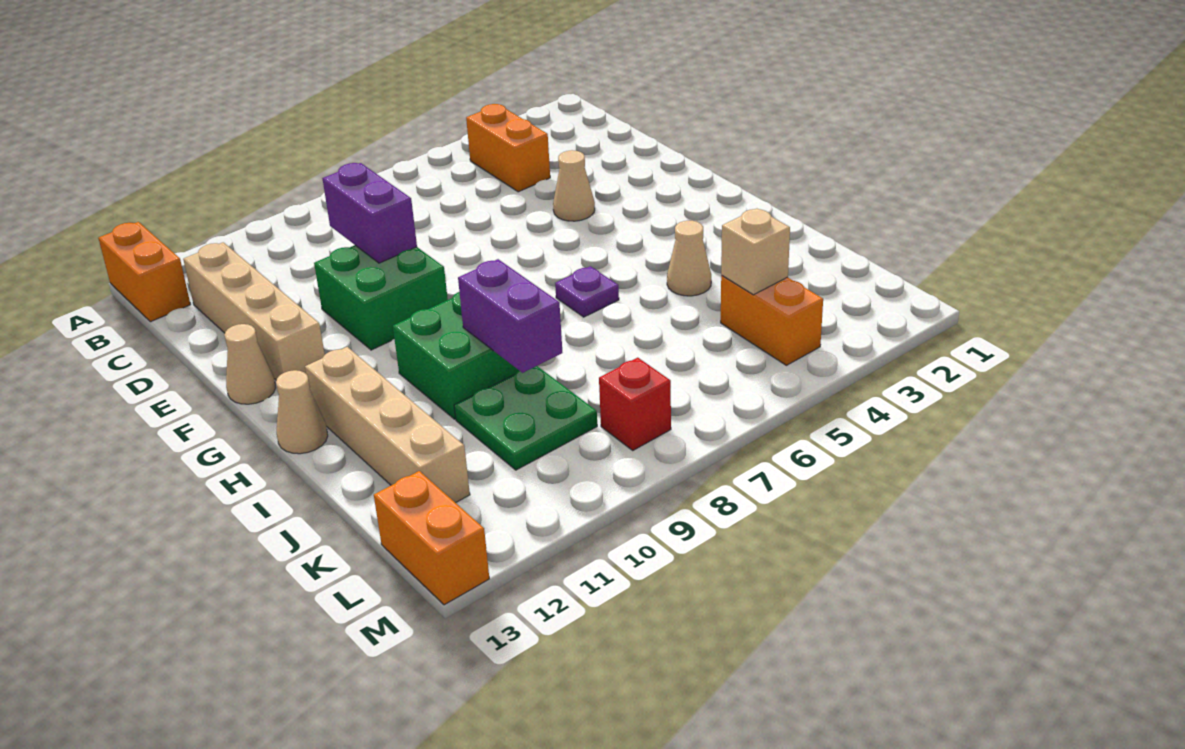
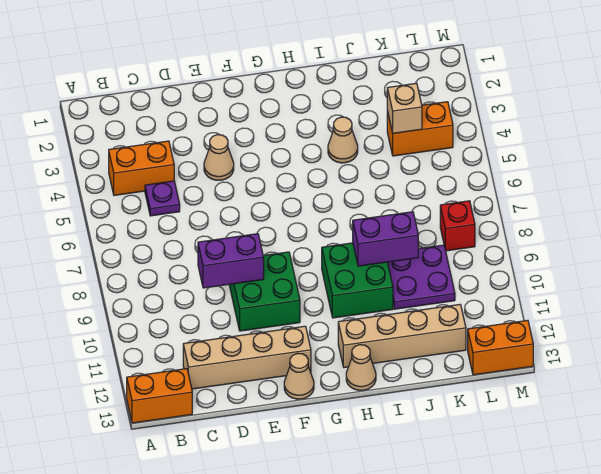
purple 1x1 plate [555,266,619,317] -> purple 1x1 plate moved to [145,181,180,216]
green 2x2 plate [454,366,597,470] -> purple 2x2 plate [388,245,455,309]

